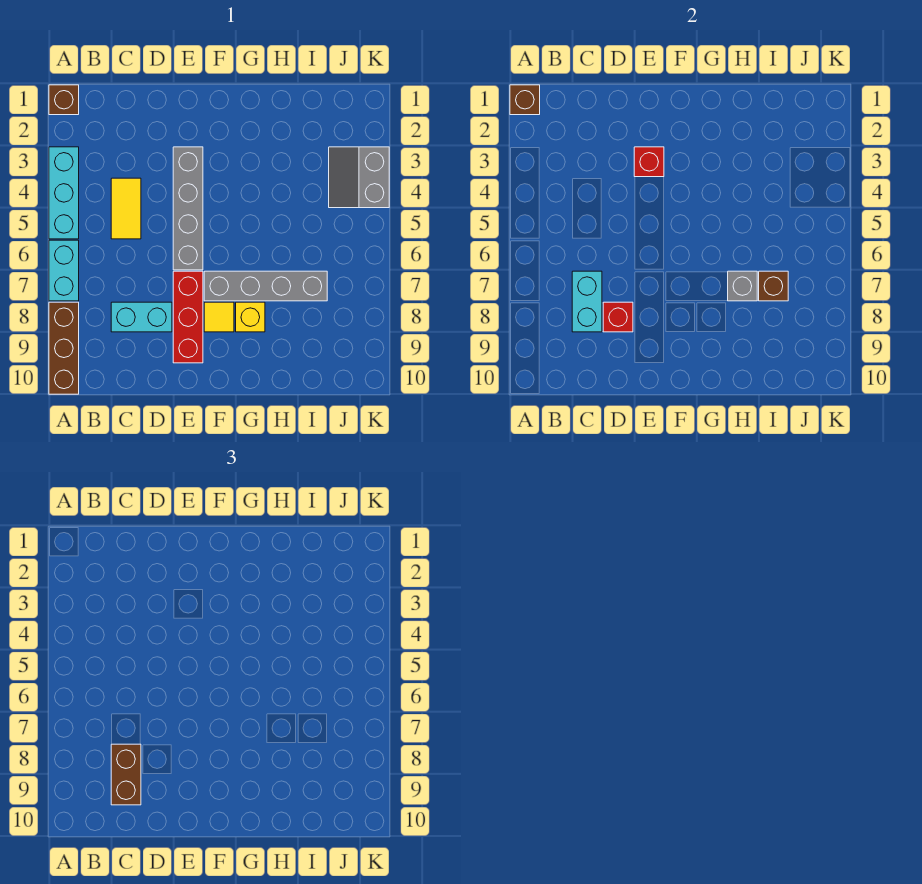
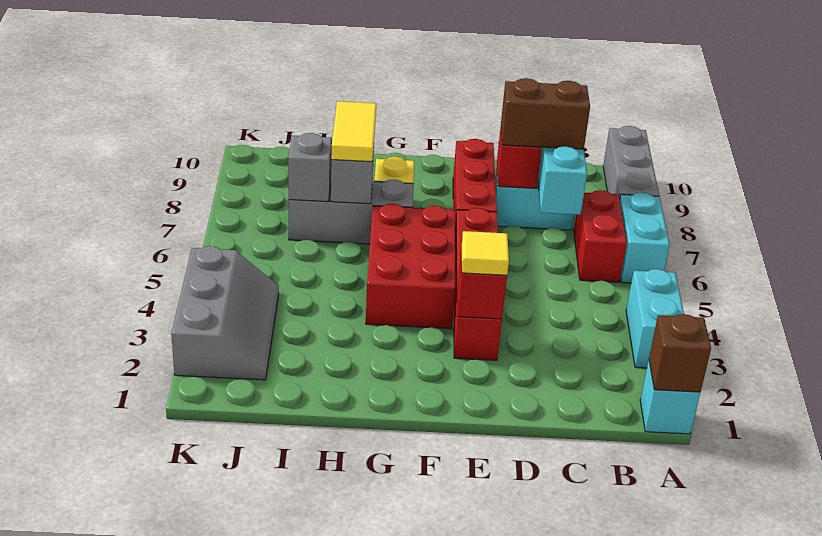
brown 1x1 brick [49,85,79,115] -> cyan 1x1 brick [640,360,700,434]
cyan 1x3 brick [49,147,79,239] -> cyan 1x2 brick [626,269,684,368]
brown 1x3 brick [49,302,79,394] -> grey 1x3 brick [603,126,659,199]
none -> red 1x2 brick [574,190,627,282]
yellow 1x2 tile [111,178,141,239] -> yellow 1x2 tile moved to [331,101,376,162]
brown 1x2 brick [111,744,141,805] -> brown 1x2 brick turned to [501,78,590,149]
grey 1x4 brick [173,147,203,270] -> red 1x4 brick [454,208,502,360]
none -> red 2x3 brick [366,204,455,329]
grey 1x4 brick [204,271,327,301] -> grey 1x3 brick [289,180,414,244]
yellow 1x1 tile [204,302,234,332] -> yellow 1x1 tile moved to [462,231,509,275]
brown 1x1 brick [759,271,788,301] -> grey 1x1 brick [288,133,332,202]
grey 2x2 slope [329,147,389,208] -> grey 2x3 slope [171,246,279,380]

